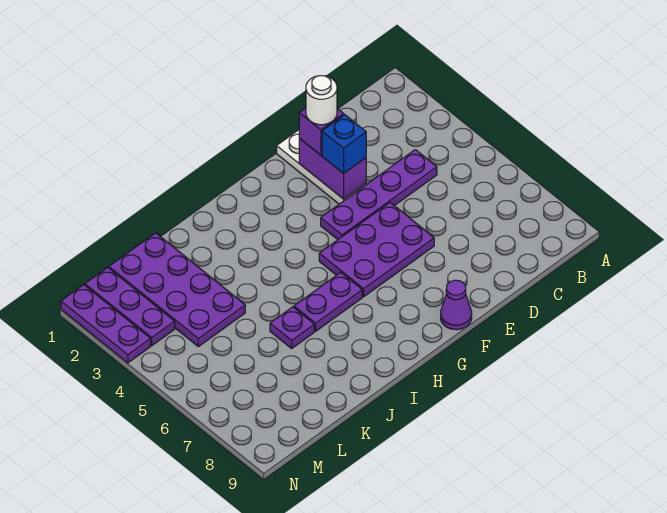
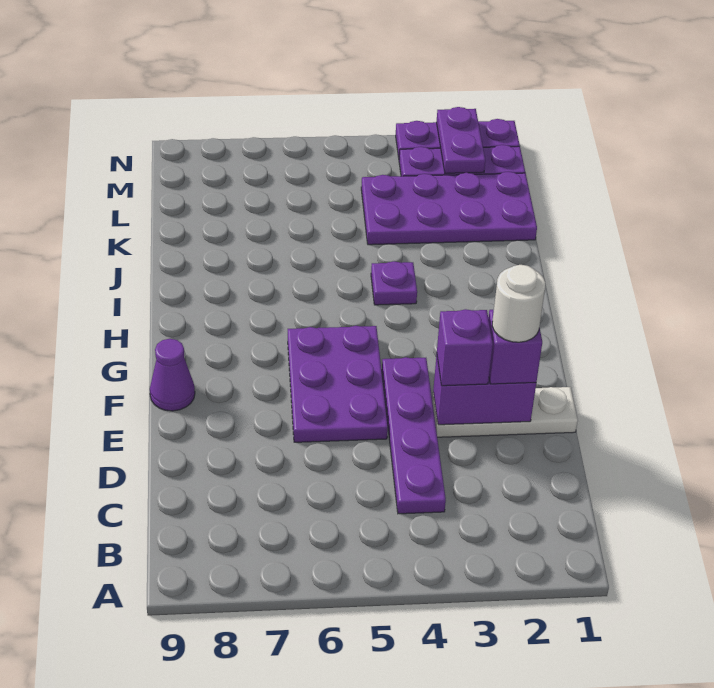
blue 1x1 brick [322,115,366,174] -> purple 1x1 brick [437,309,493,386]
purple 1x2 plate [294,272,362,331] -> purple 1x2 plate moved to [437,107,485,173]
purple 1x1 plate [270,307,314,348] -> purple 1x1 plate moved to [371,261,417,305]

